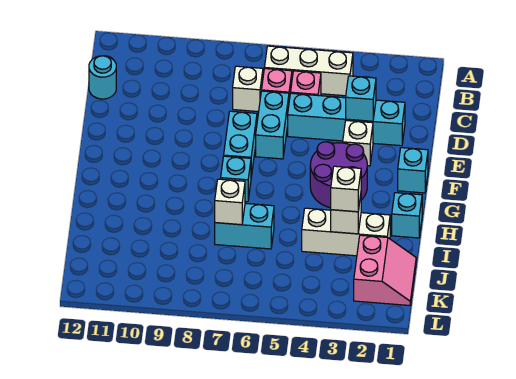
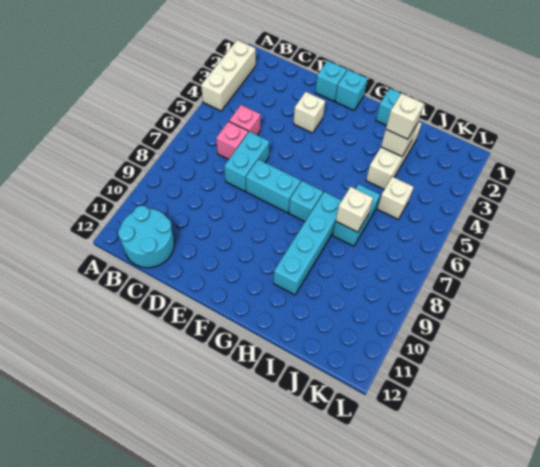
white 1x3 brick [264,46,353,96] -> white 1x3 brick moved to [201,40,256,111]
white 1x1 brick [233,66,263,112] -> white 1x1 brick moved to [377,177,414,219]
cyan 1x1 round brick [89,56,116,99] -> cyan 2x2 round brick [118,206,174,268]
cyan 1x4 brick [288,93,405,146] -> cyan 1x4 brick moved to [273,192,342,295]
cyan 1x1 brick [346,76,376,121] -> cyan 1x1 brick moved to [315,61,347,101]
cyan 1x2 brick [256,91,289,159] -> cyan 1x2 brick turned to [224,131,269,191]
purple 2x2 round brick [310,142,367,208] -> none
pink 2x2 slope [354,235,416,305] -> none

